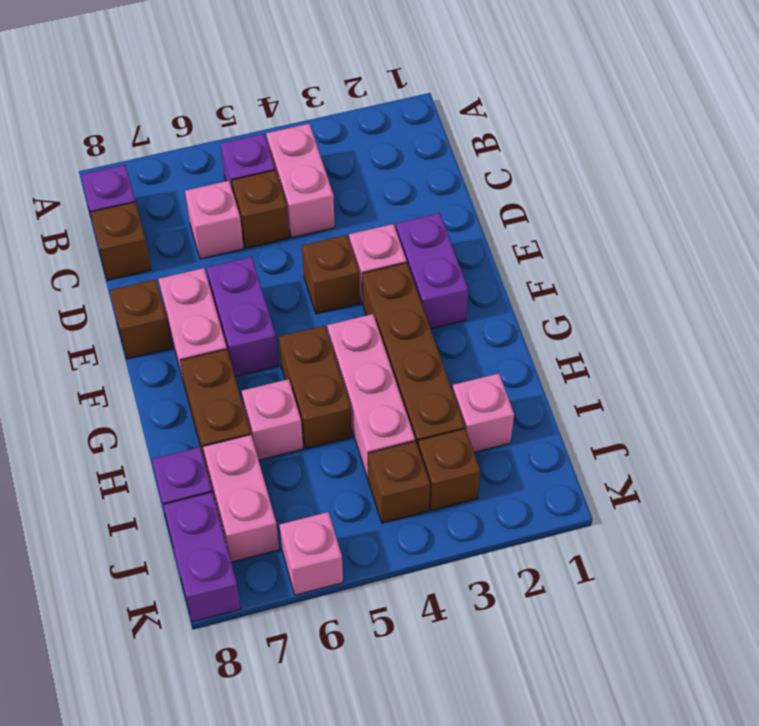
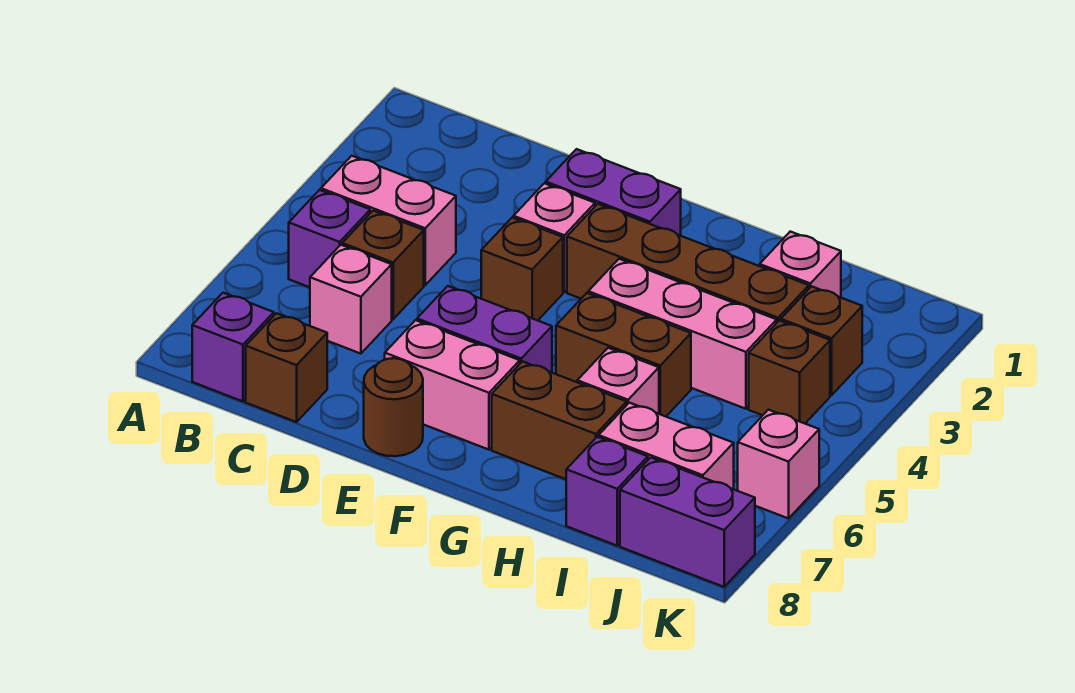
brown 1x1 brick [110,279,172,359] -> brown 1x1 round brick [364,358,423,456]

